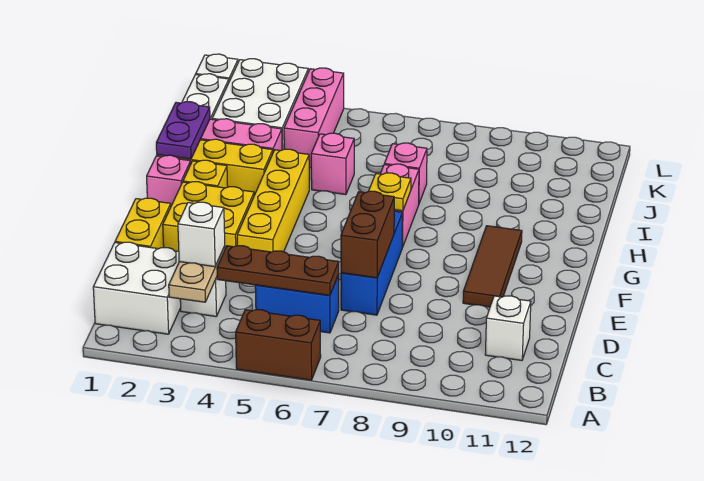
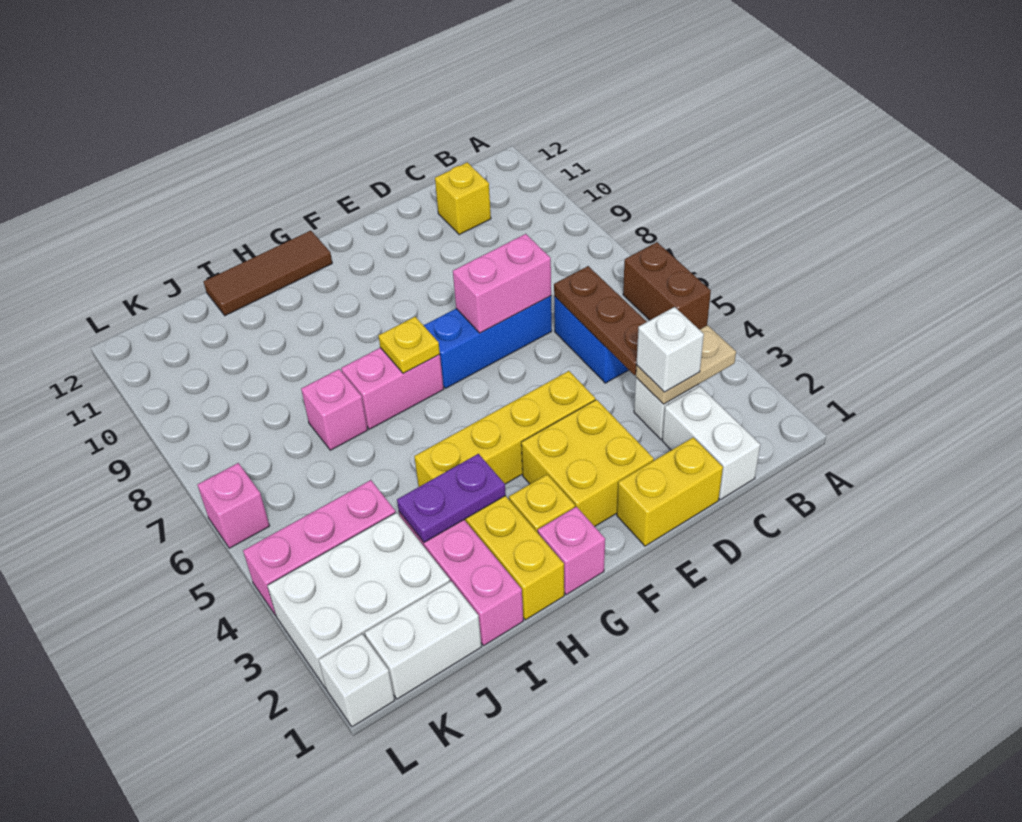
white 2x2 brick [93,242,181,334] -> white 1x2 brick [662,386,760,500]
white 1x1 brick [485,296,531,360] -> yellow 1x1 brick [435,162,491,235]
brown 1x2 brick [341,191,394,278] -> pink 1x2 brick [453,234,551,333]
brown 1x3 tile [463,226,522,307] -> brown 1x3 tile moved to [204,231,332,316]
purple 1x2 plate [156,102,210,159] -> purple 1x2 plate moved to [397,454,506,542]
pink 1x1 brick [311,133,354,195] -> pink 1x1 brick moved to [197,463,269,548]

